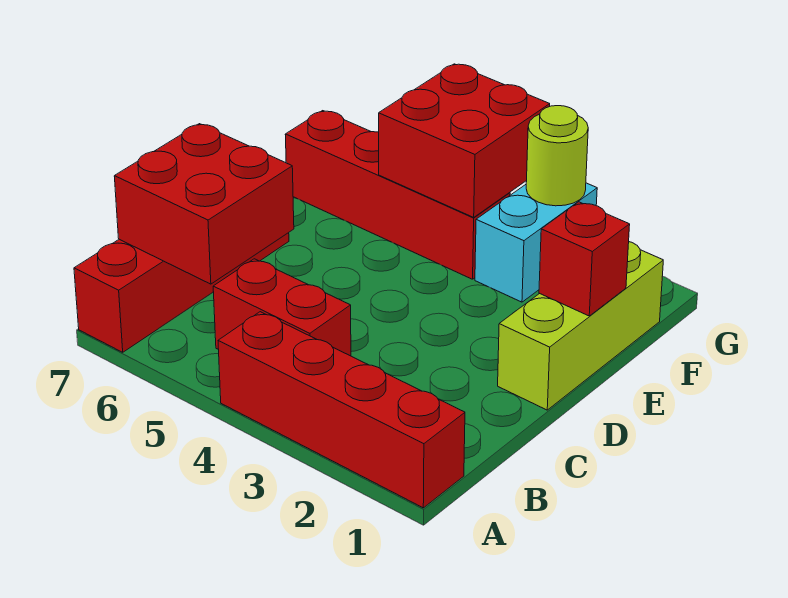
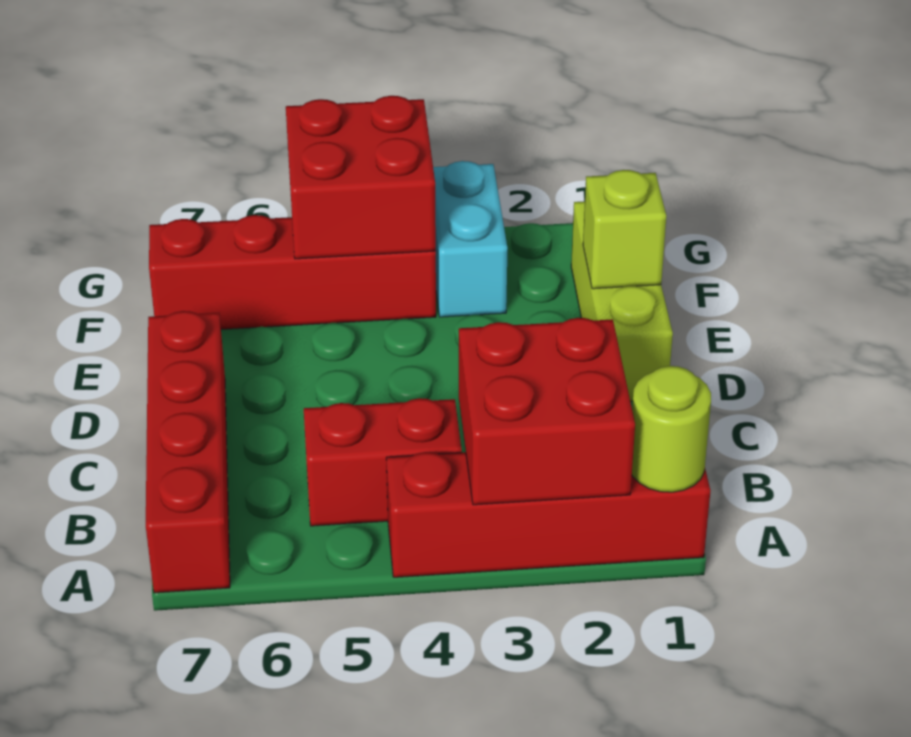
red 2x2 brick [114,124,294,284] -> red 2x2 brick moved to [459,318,635,505]
red 1x1 brick [539,202,630,316] -> lime 1x1 brick [583,170,666,289]
lime 1x1 round brick [526,106,588,206] -> lime 1x1 round brick moved to [632,366,711,492]

